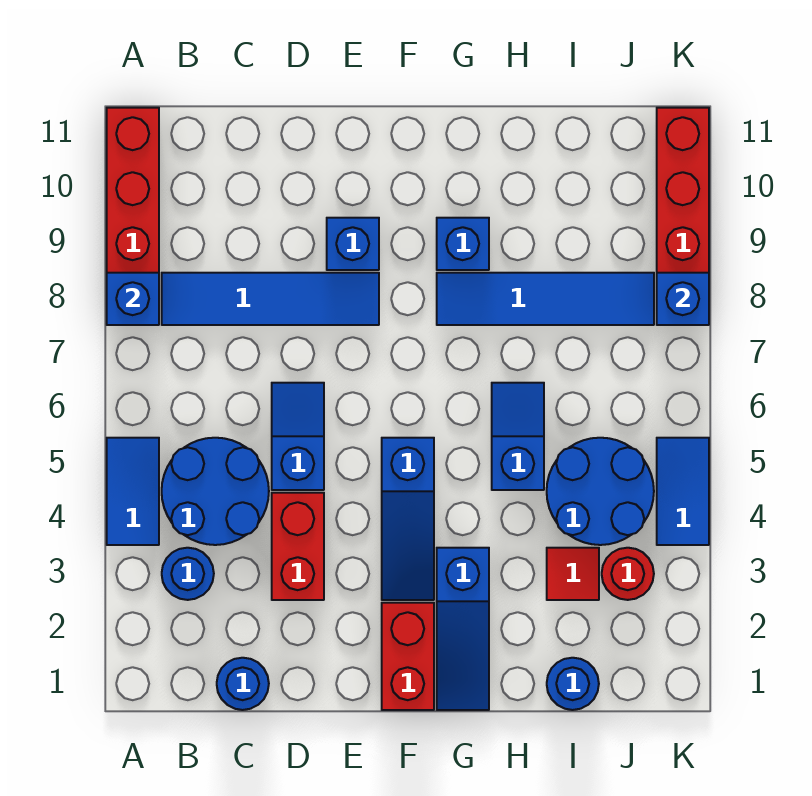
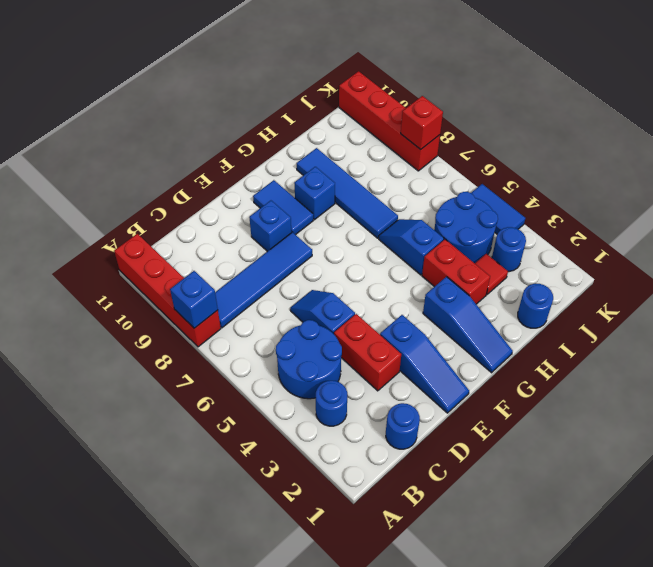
blue 1x2 tile [107,438,159,545] -> blue 1x2 tile moved to [253,180,313,235]
red 1x2 brick [382,603,434,710] -> red 1x2 brick moved to [422,239,490,304]
blue 1x3 slope [382,438,434,600] -> blue 1x3 slope moved to [380,315,469,413]
blue 1x4 tile [437,273,654,325] -> blue 1x4 tile turned to [297,148,398,238]
red 1x1 round brick [602,548,654,600] -> blue 1x1 round brick [492,227,526,272]
blue 1x1 brick [657,273,709,325] -> red 1x1 brick [401,96,443,149]

